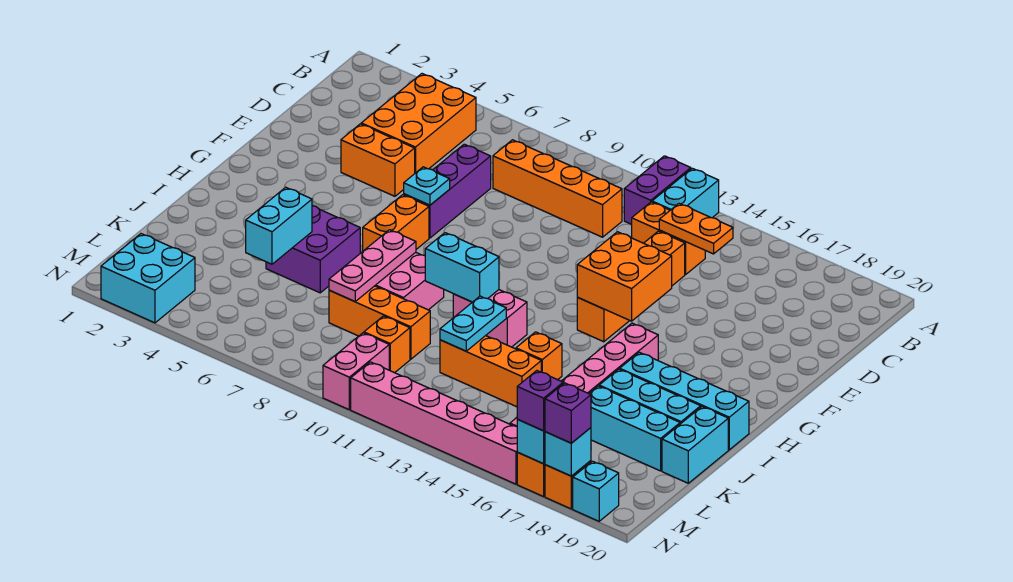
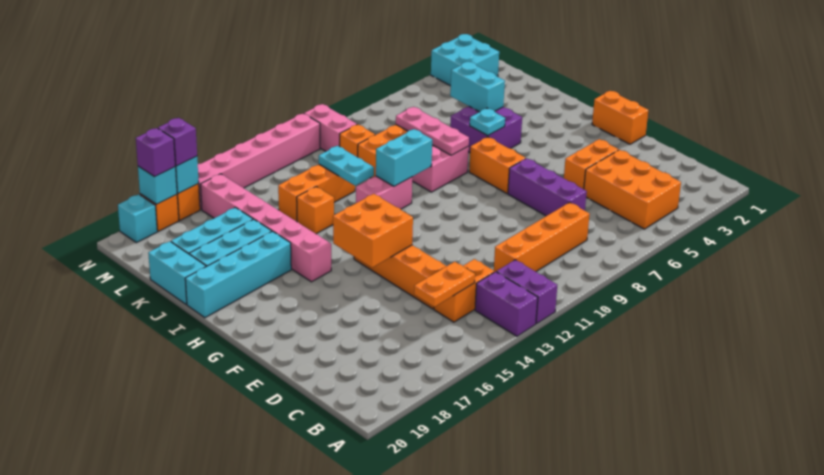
cyan 1x2 brick [652,168,719,218] -> purple 1x2 brick [475,272,538,336]
none -> orange 1x2 brick [592,91,648,144]
cyan 1x1 plate [404,167,450,205] -> cyan 1x1 plate moved to [470,108,505,136]

